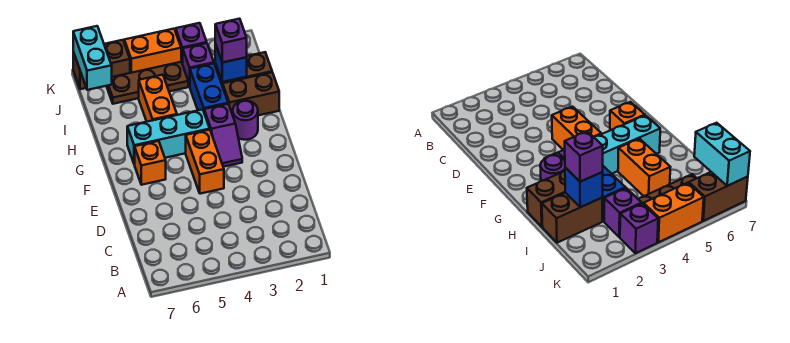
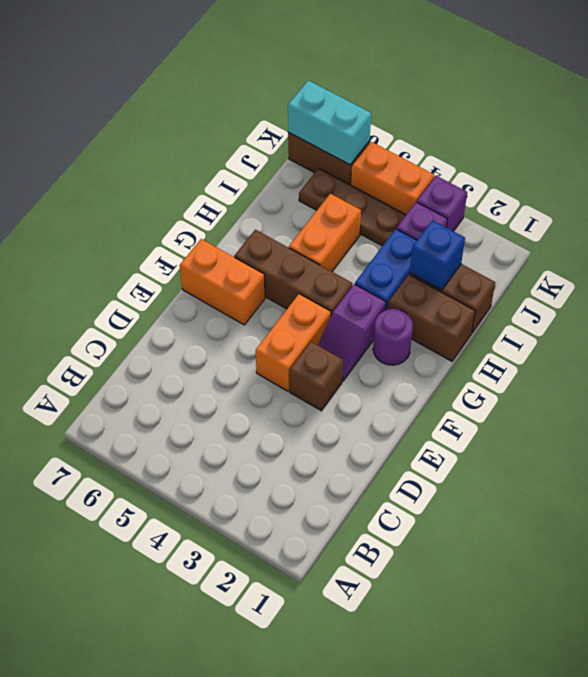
none -> brown 1x1 brick [289,342,343,411]
orange 1x1 brick [135,141,166,185] -> orange 1x2 brick [180,239,265,325]
cyan 1x3 brick [127,109,210,165] -> brown 1x3 brick [234,230,352,315]
purple 1x1 brick [215,19,247,62] -> none
cyan 1x2 brick [73,26,112,90] -> cyan 1x2 brick turned to [288,80,371,165]

